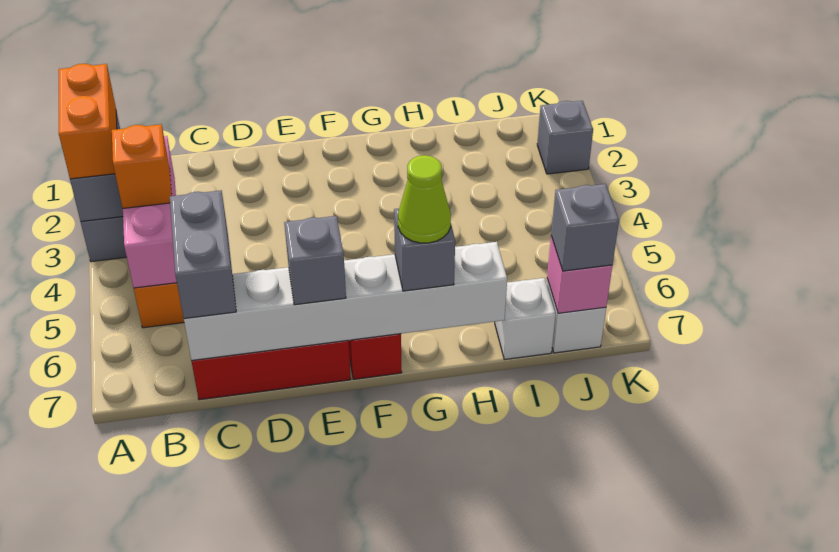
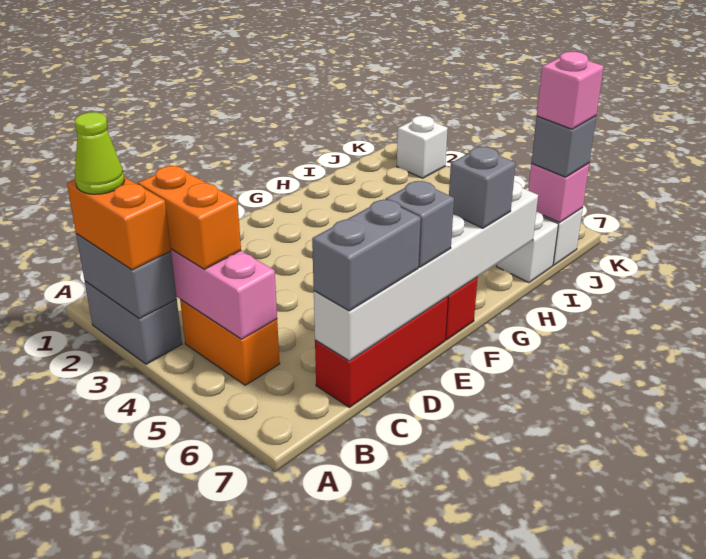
orange 1x1 brick [112,124,172,208] -> orange 1x2 brick [138,166,241,269]
grey 1x2 brick [170,191,236,319] -> grey 1x2 brick turned to [312,199,421,311]
lime 1x1 cone [398,155,451,243] -> lime 1x1 cone moved to [75,112,125,194]
none -> pink 1x1 brick [537,52,604,129]
grey 1x1 brick [537,101,593,174] -> white 1x1 brick [397,116,448,178]

